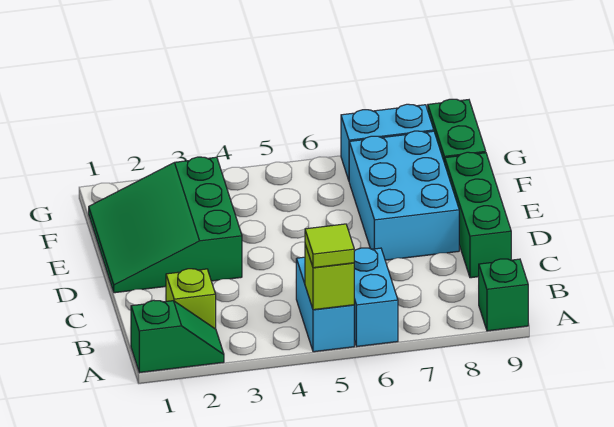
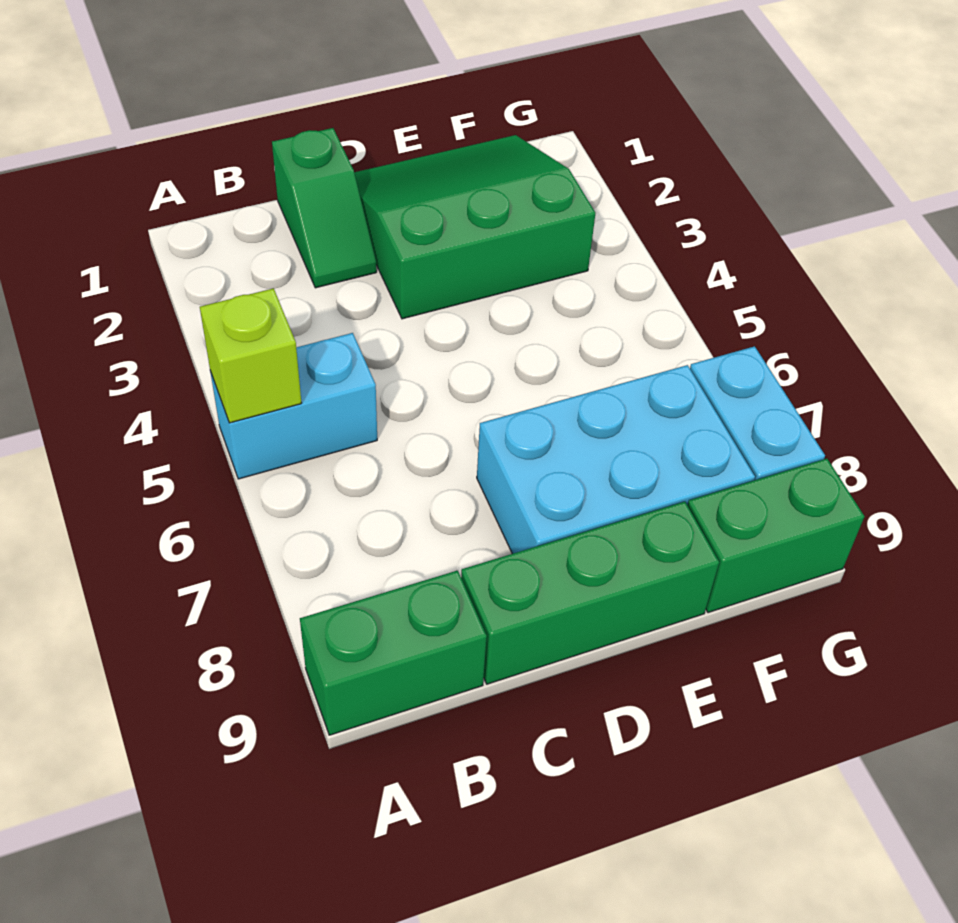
green 1x2 slope [131,300,224,373] -> green 1x2 slope moved to [272,128,377,288]
lime 1x1 tile [305,224,354,268] -> none
cyan 1x2 brick [354,248,398,346] -> none
green 1x1 brick [479,259,528,331] -> green 1x2 brick [300,571,487,735]
lime 1x1 brick [166,269,216,329] -> none

